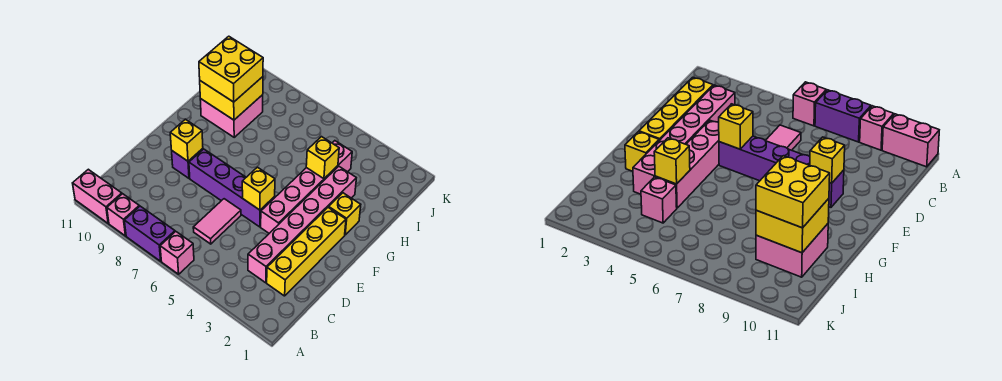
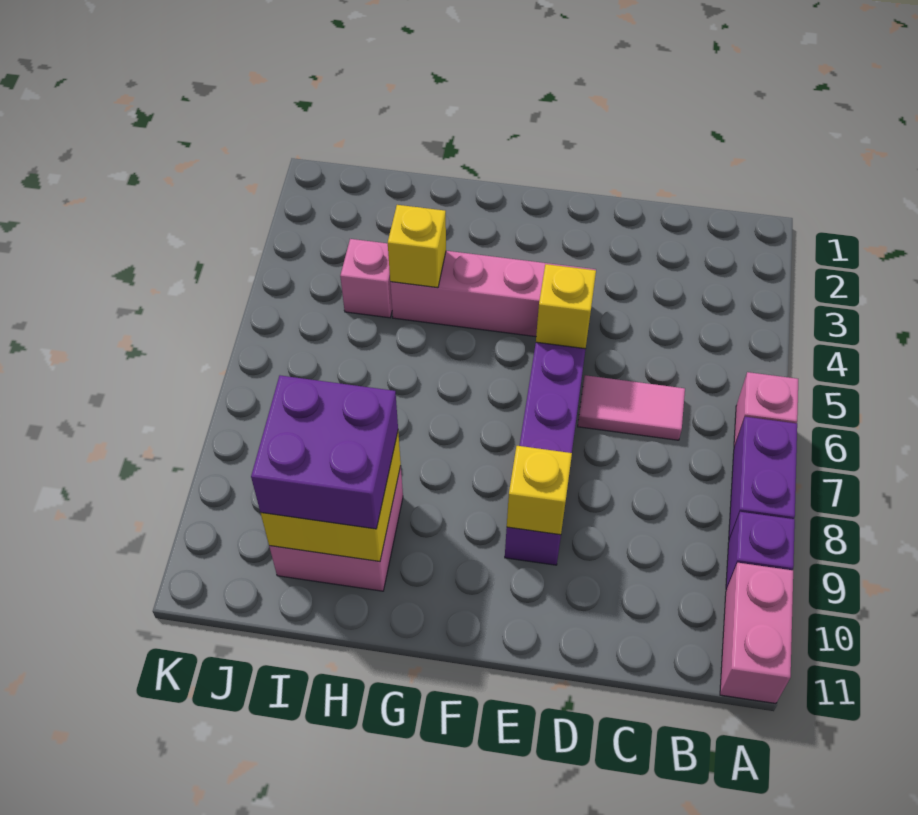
pink 1x1 brick [107,194,139,236] -> purple 1x1 brick [726,512,795,590]
yellow 1x4 brick [267,207,346,296] -> none
pink 1x6 brick [248,166,356,283] -> none
yellow 1x1 brick [329,193,361,235] -> none
yellow 2x2 brick [199,36,263,102] -> purple 2x2 brick [251,375,398,529]

